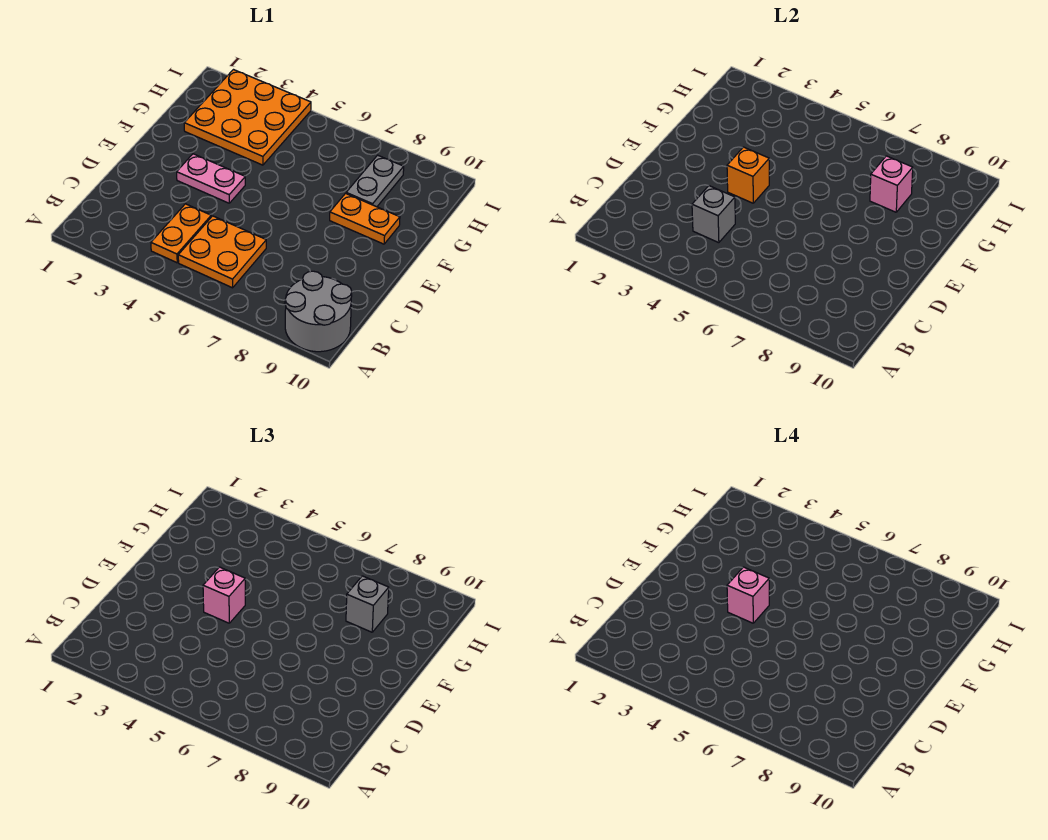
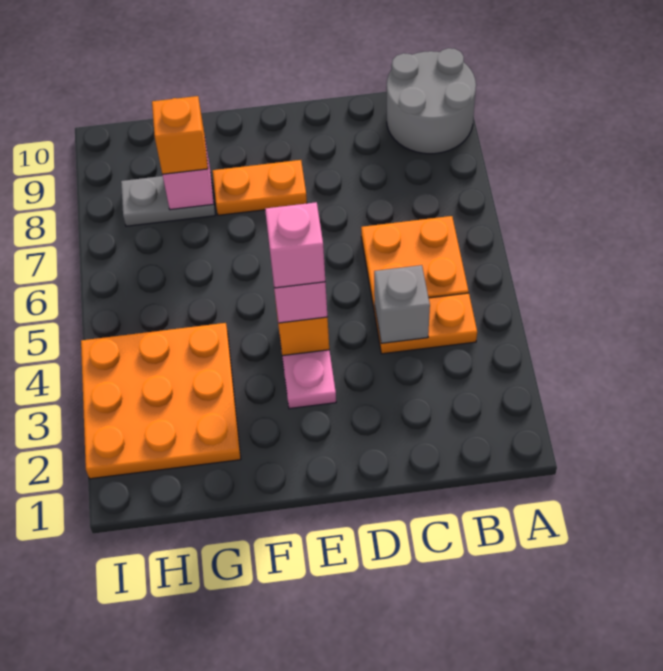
orange 1x2 plate [330,194,400,244] -> orange 1x2 plate turned to [213,160,307,215]
grey 1x1 brick [346,576,389,632] -> orange 1x1 brick [152,96,208,174]

